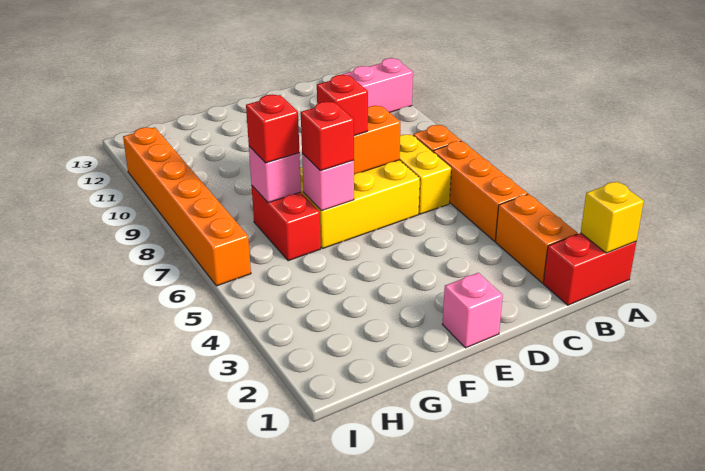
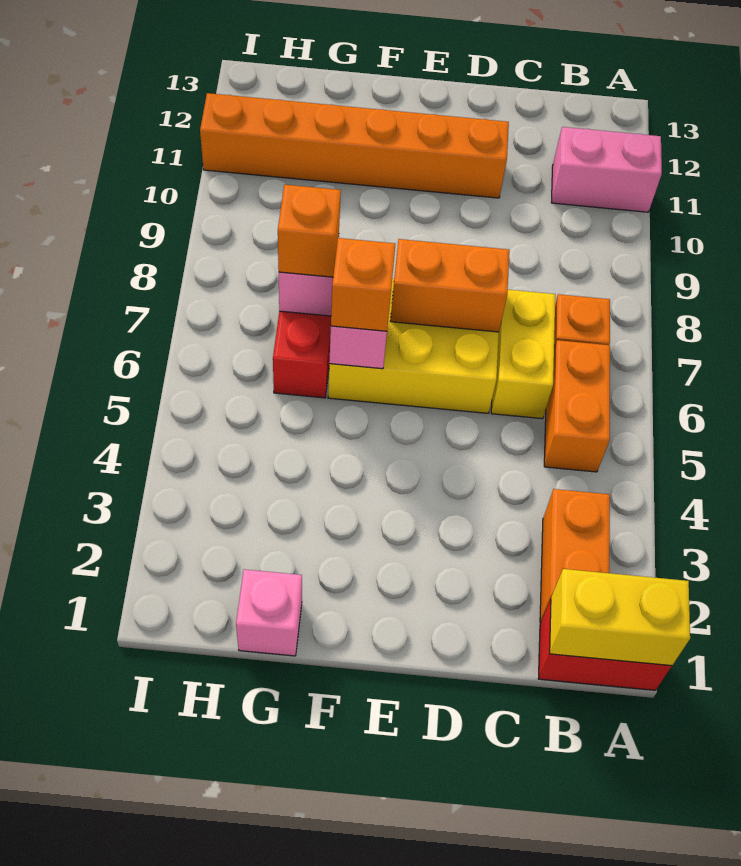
yellow 1x1 brick [581,182,644,253] -> yellow 1x2 brick [550,569,690,666]
orange 1x3 brick [433,141,528,241] -> orange 1x2 brick [544,340,610,472]
pink 1x1 brick [442,273,503,348] -> pink 1x1 brick moved to [236,569,302,656]
red 1x1 brick [317,75,368,136] -> none
red 1x1 brick [301,102,354,171] -> orange 1x1 brick [331,238,395,331]
red 1x1 brick [246,95,300,163] -> orange 1x1 brick [278,185,341,277]
orange 1x6 brick [123,127,251,286] -> orange 1x6 brick turned to [200,93,509,198]

